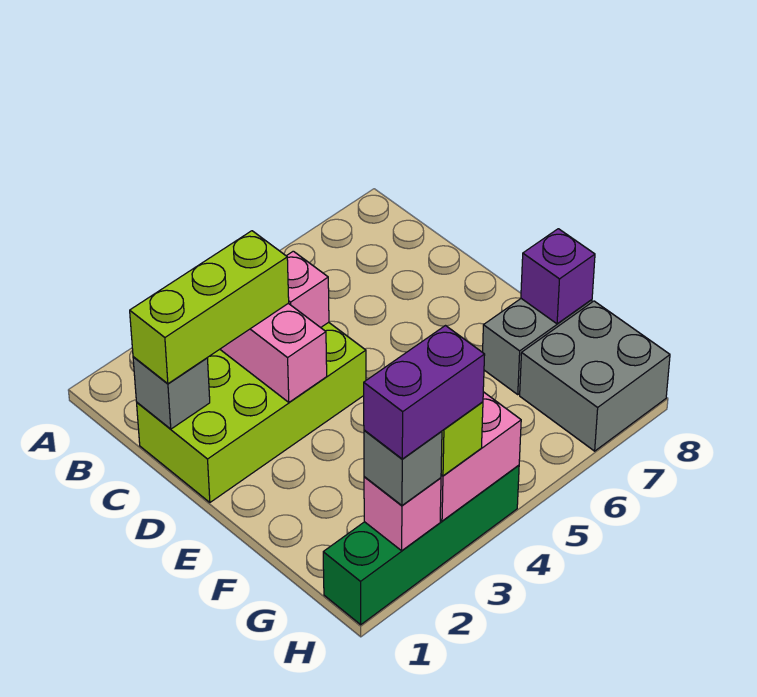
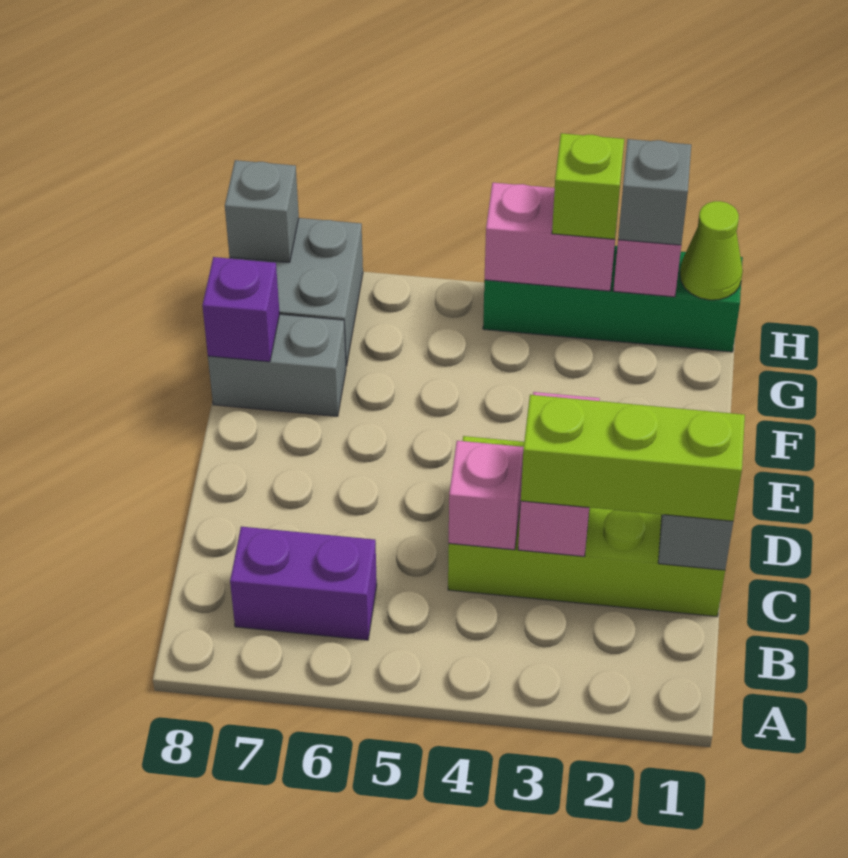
none -> lime 1x1 cone [680,201,743,300]
purple 1x2 brick [364,326,485,459] -> purple 1x2 brick moved to [230,527,377,640]
none -> grey 1x1 brick [225,160,299,262]

